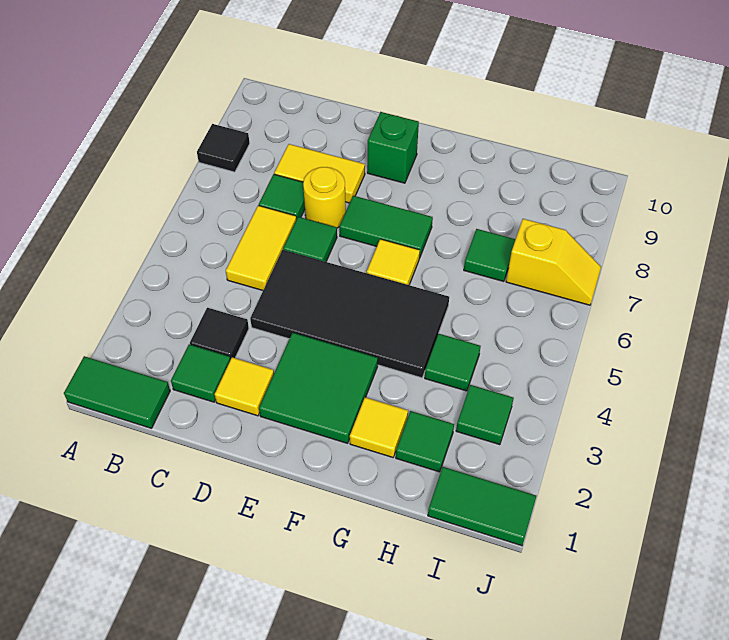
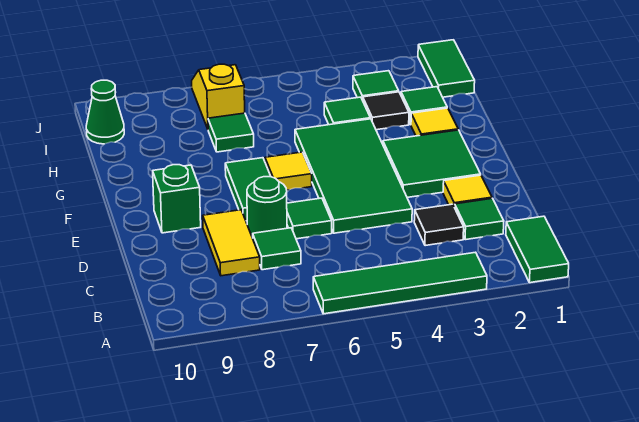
none -> green 1x4 tile [313,252,487,314]
black 1x1 tile [197,124,250,172] -> black 1x1 tile moved to [363,92,409,130]
yellow 1x2 tile [226,206,296,290] -> none
black 2x4 tile [250,250,449,378] -> green 2x4 tile [295,119,412,233]
yellow 1x1 round brick [303,167,346,228] -> green 1x1 round brick [247,177,287,238]
none -> green 1x1 cone [86,80,124,144]

